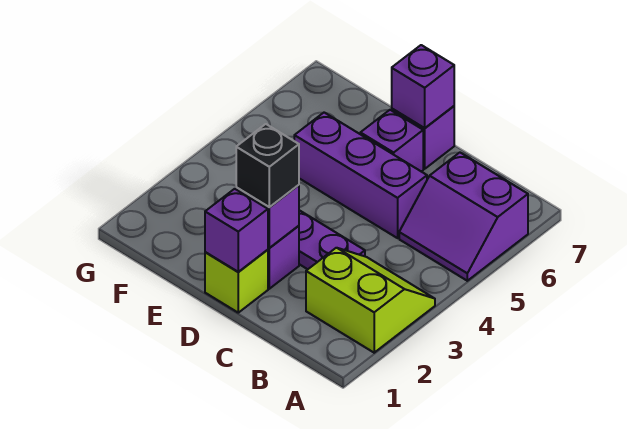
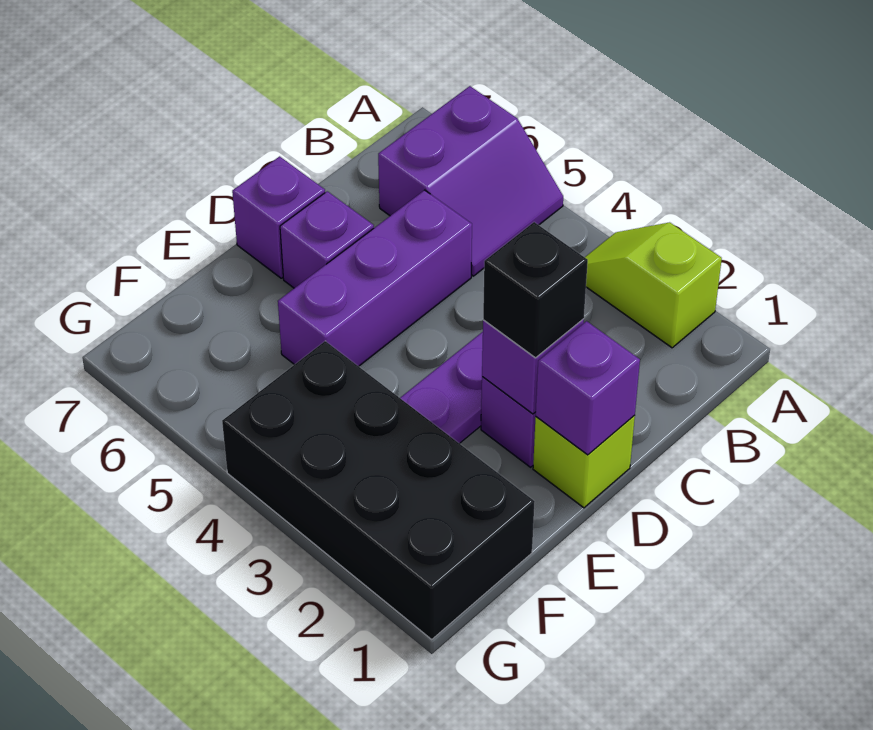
lime 2x2 slope [306,248,435,353] -> lime 1x2 slope [585,223,722,348]
purple 1x1 brick [392,45,454,128] -> none
none -> black 2x4 brick [222,341,535,639]

